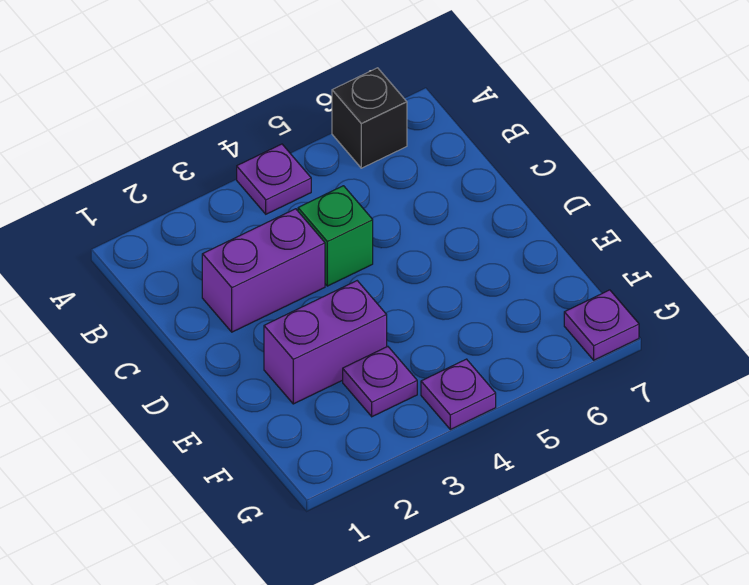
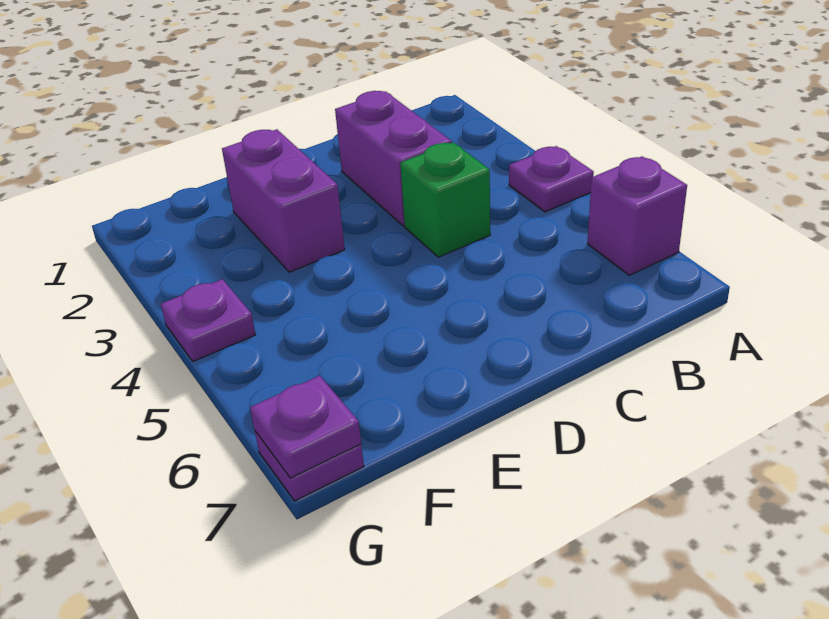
black 1x1 brick [332,68,407,168] -> purple 1x1 brick [588,156,687,275]
purple 1x1 plate [343,347,417,417] -> purple 1x1 plate moved to [250,376,361,478]

